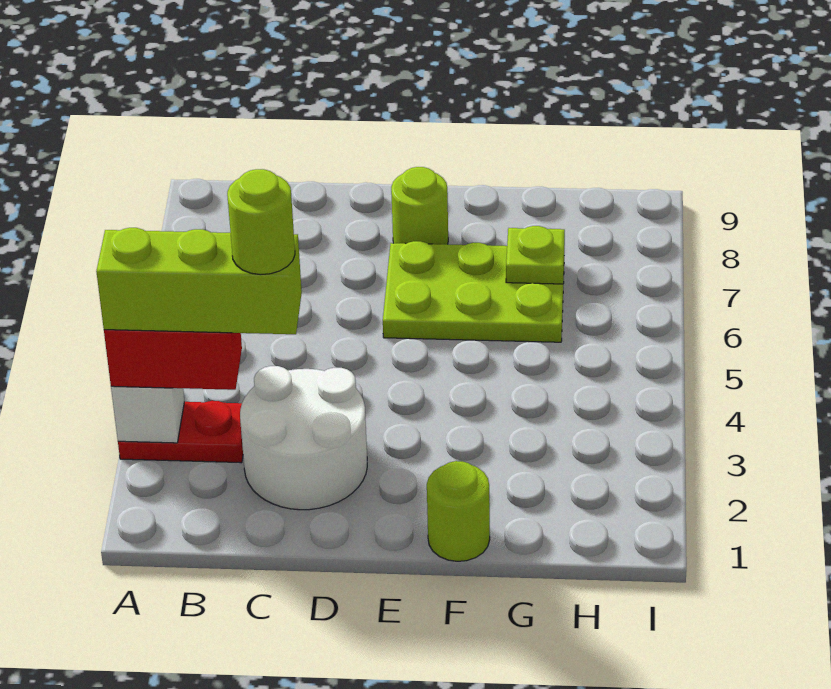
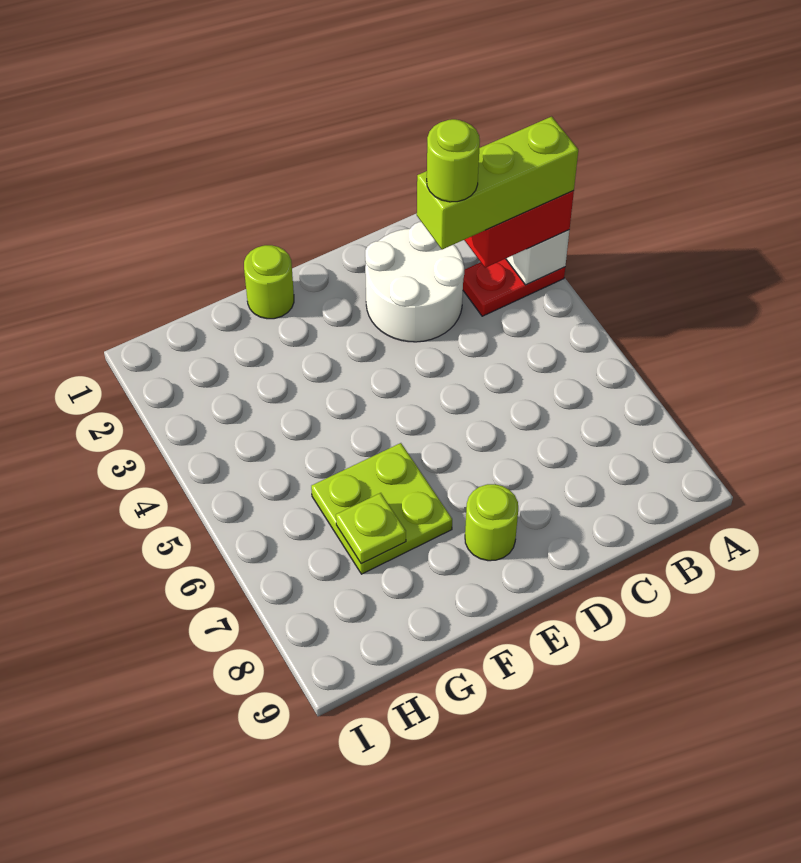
lime 2x3 plate [383,241,564,342] -> lime 2x2 plate [311,443,452,574]

